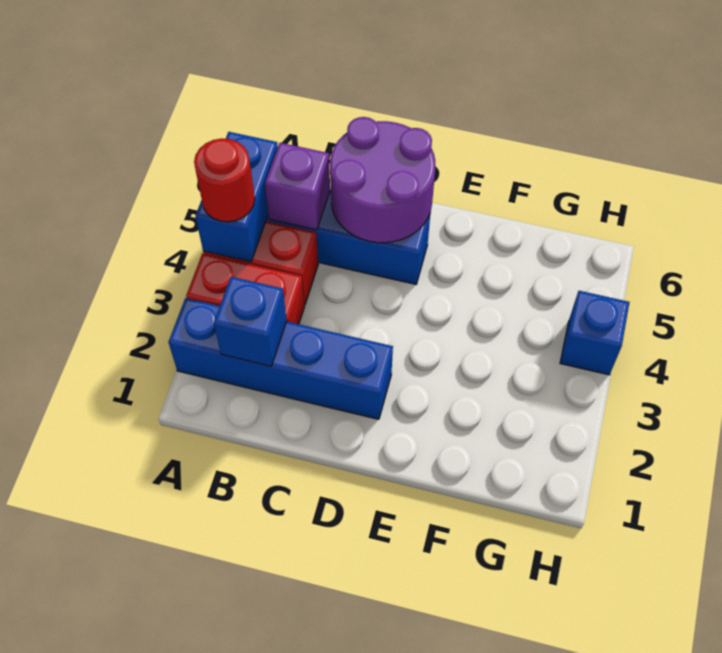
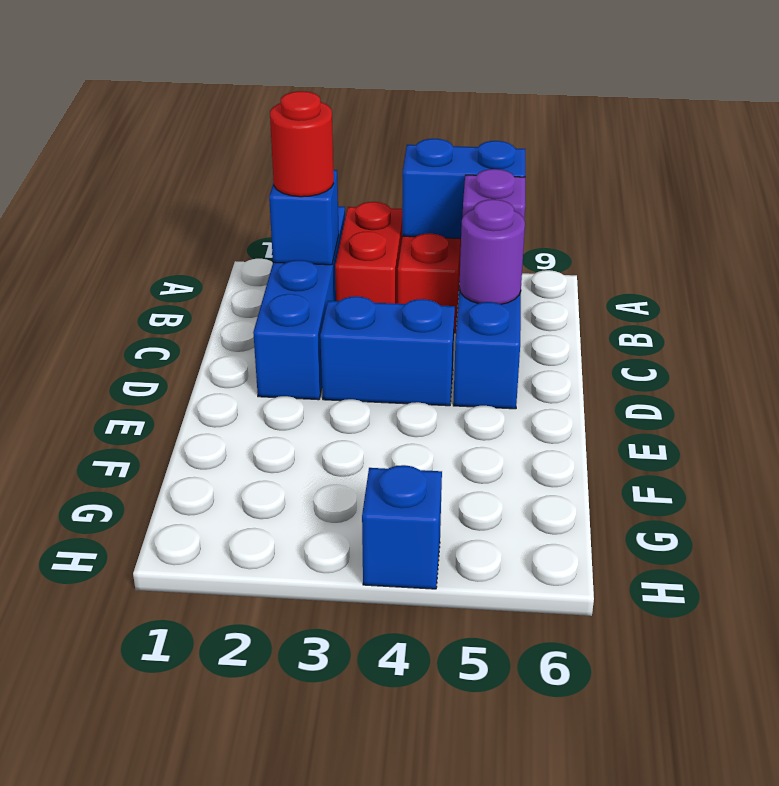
red 1x1 round brick [194,138,255,222] -> red 1x1 round brick moved to [270,91,334,197]
purple 2x2 round brick [330,117,435,243] -> purple 1x1 round brick [459,199,525,304]
none -> blue 1x2 brick [320,296,455,406]

